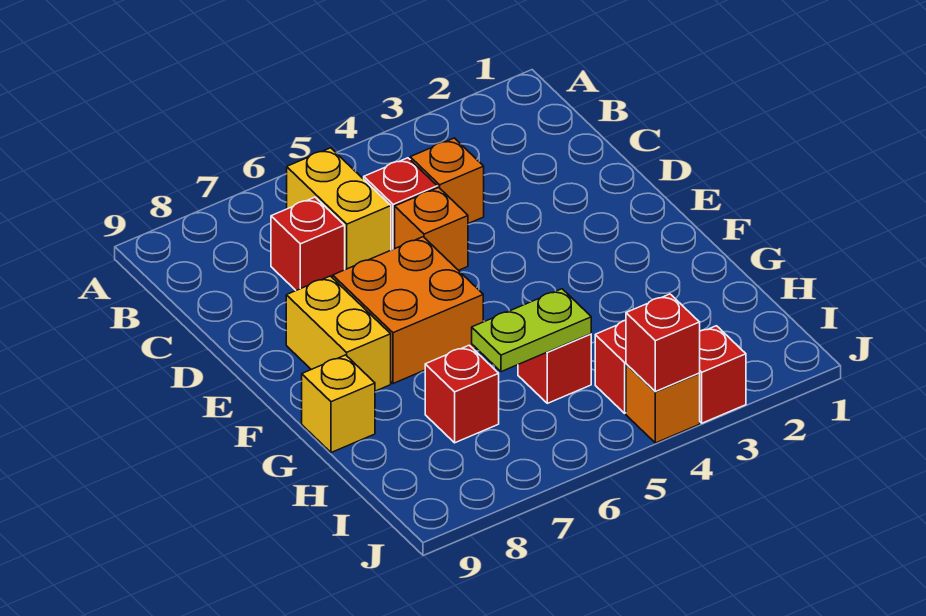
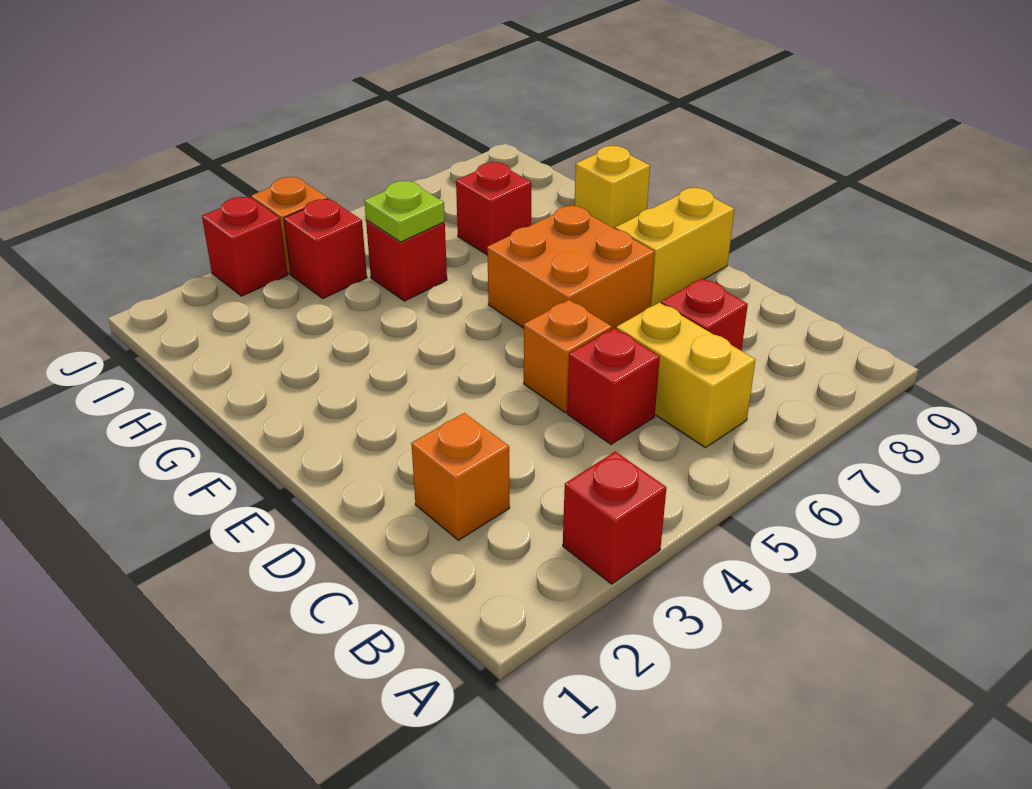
orange 1x1 brick [410,138,484,224] -> orange 1x1 brick moved to [411,413,510,540]
yellow 1x2 brick [286,276,391,391] -> yellow 1x2 brick turned to [615,188,734,307]
lime 1x2 plate [472,289,591,372] -> lime 1x1 plate [364,181,445,242]
red 1x1 brick [626,294,700,392] -> red 1x1 brick moved to [563,452,667,584]

